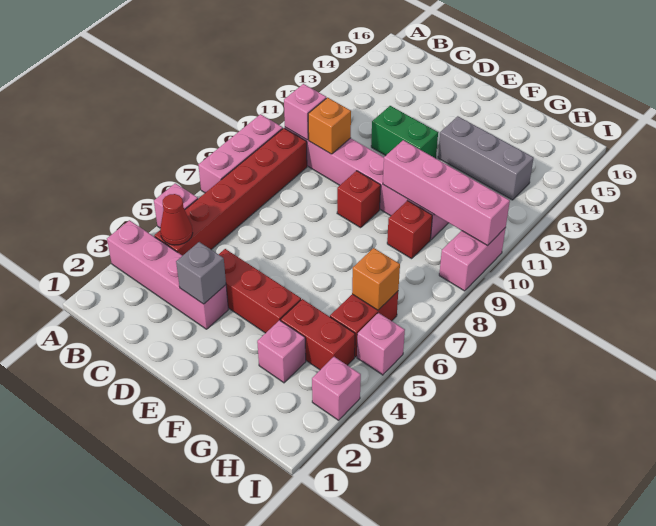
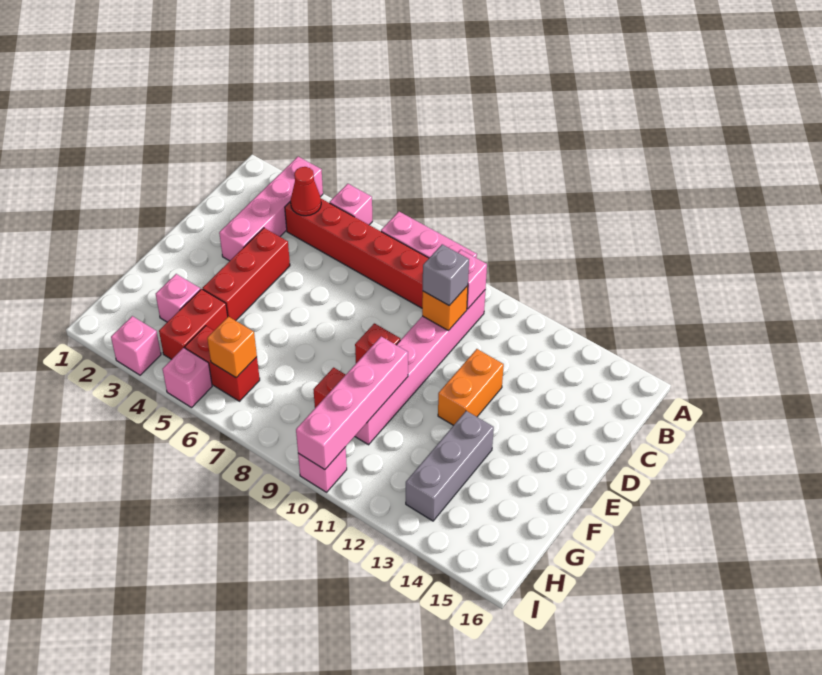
grey 1x1 brick [176,242,226,304] -> grey 1x1 brick moved to [423,244,469,306]
green 1x2 brick [371,106,438,158] -> orange 1x2 brick [438,349,504,425]
pink 1x2 brick [439,228,506,291] -> pink 1x1 brick [298,447,347,492]

